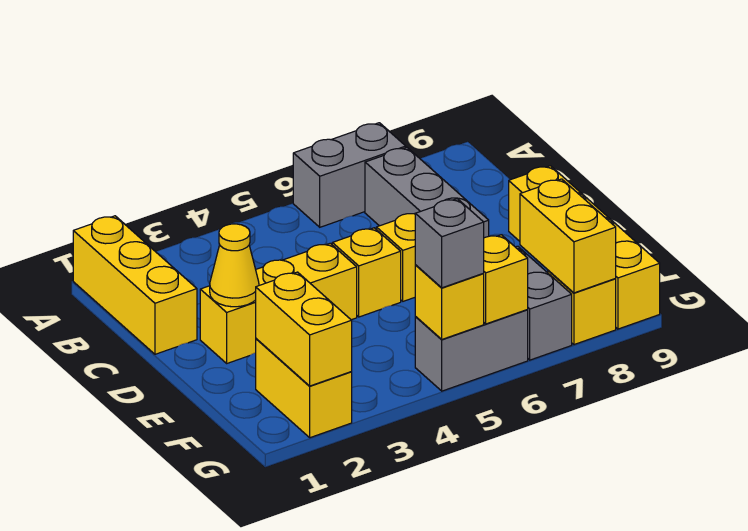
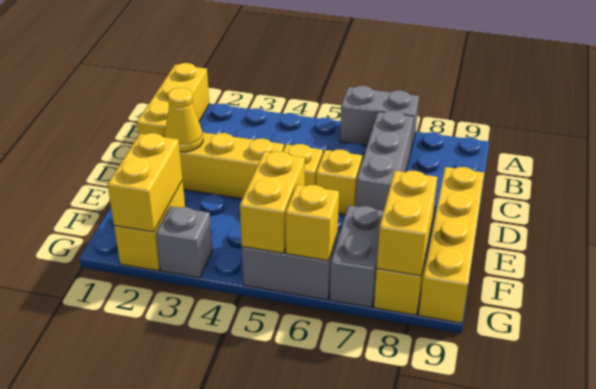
yellow 1x1 brick [415,265,484,339] -> yellow 1x2 brick [240,152,305,253]
grey 1x1 brick [415,199,484,288] -> grey 1x1 brick moved to [156,206,213,278]

